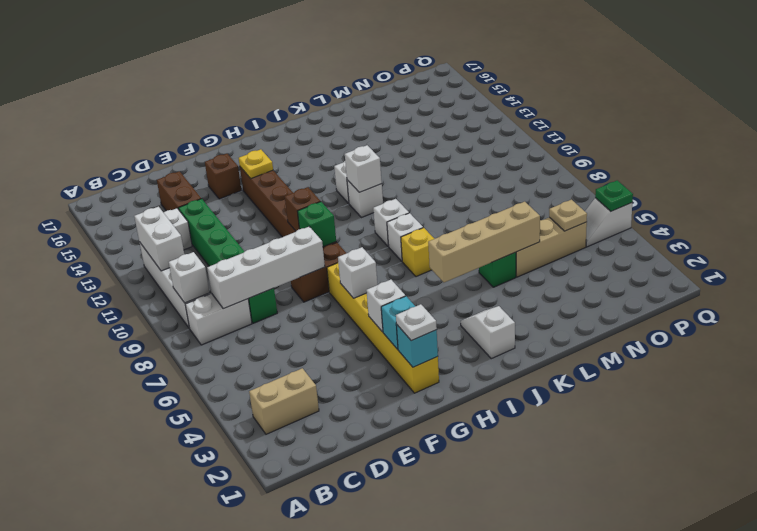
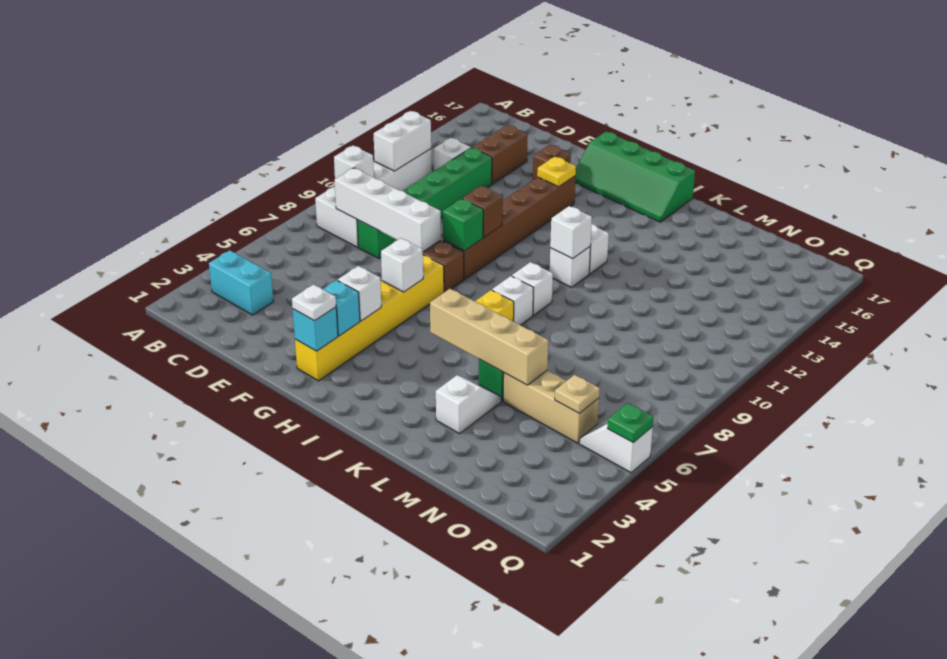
tan 1x2 brick [249,368,319,434] -> cyan 1x2 brick [209,250,273,315]
none -> green 2x4 slope [575,132,695,222]
white 1x2 slope [461,306,515,359] -> white 1x2 slope moved to [436,375,501,434]

